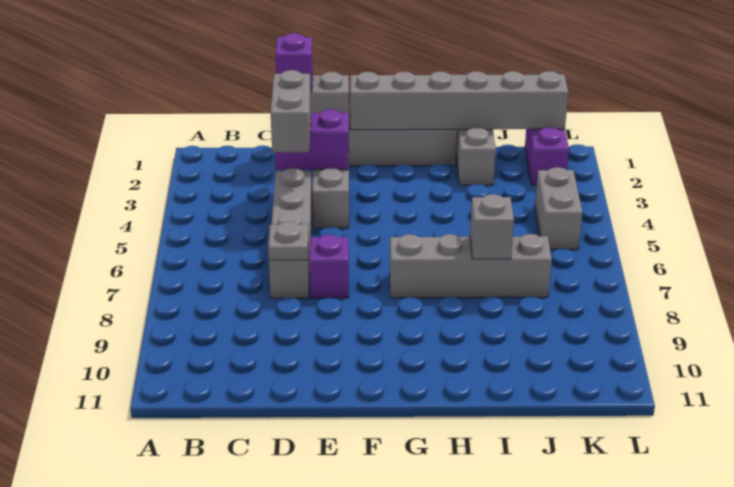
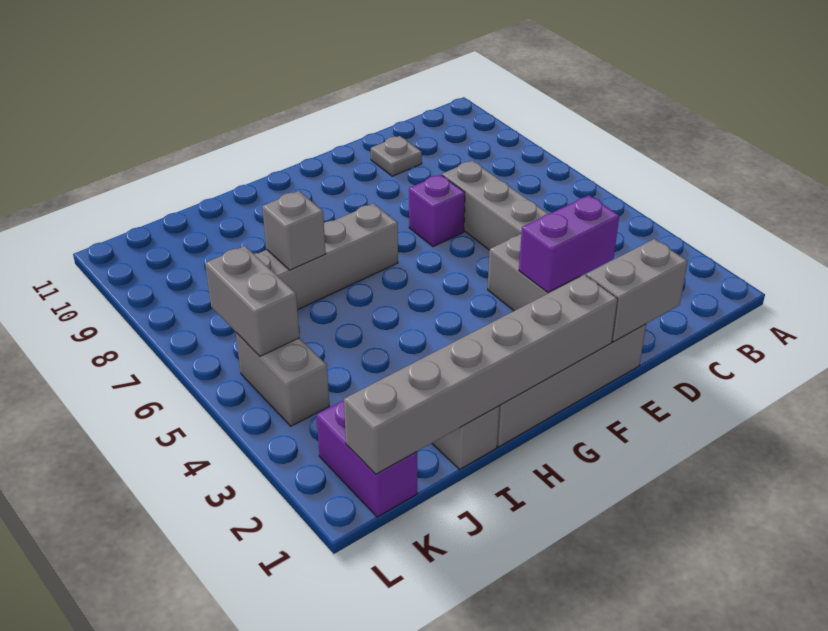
purple 1x1 brick [276,33,313,92] -> none
grey 1x2 brick [271,70,311,152] -> grey 1x2 brick moved to [205,246,299,356]
grey 1x1 plate [268,222,308,260] -> grey 1x1 plate moved to [371,136,422,176]

